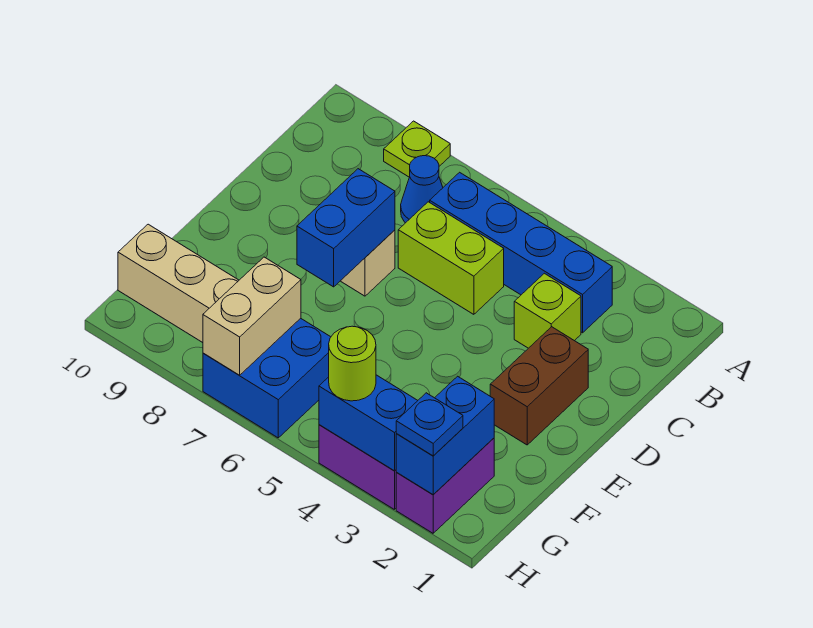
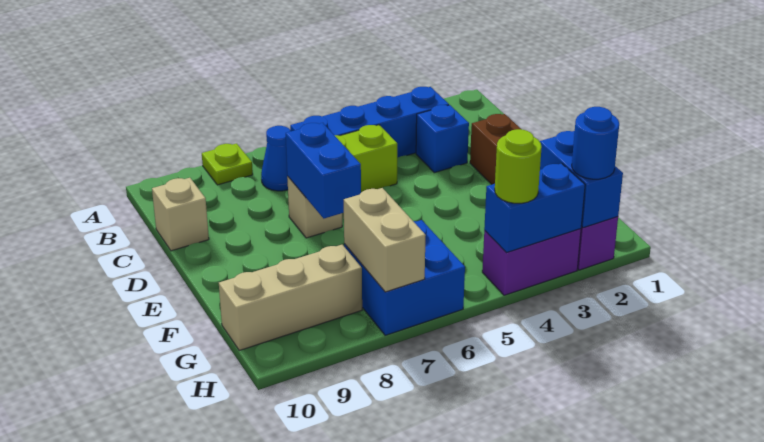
lime 1x1 brick [514,273,581,348] -> blue 1x1 brick [416,105,469,173]
none -> tan 1x1 brick [152,178,209,251]
blue 1x1 plate [396,393,463,456] -> blue 1x1 round brick [572,107,619,179]

